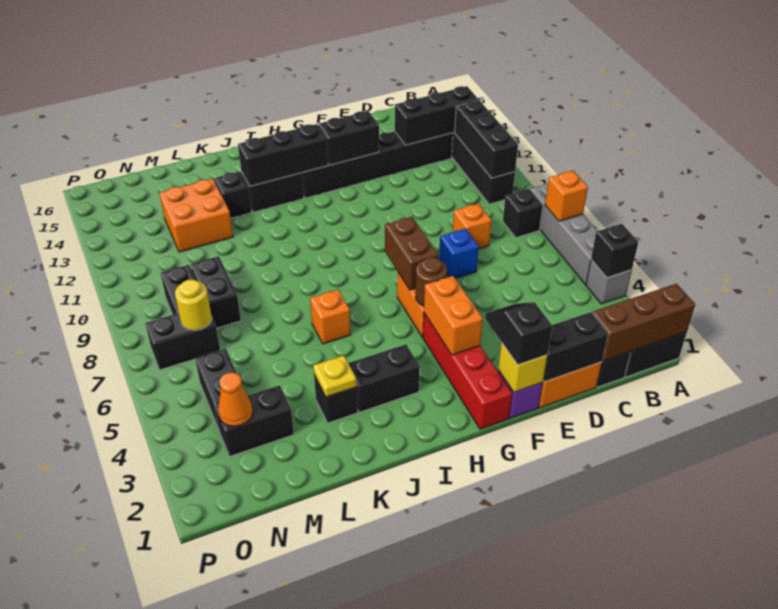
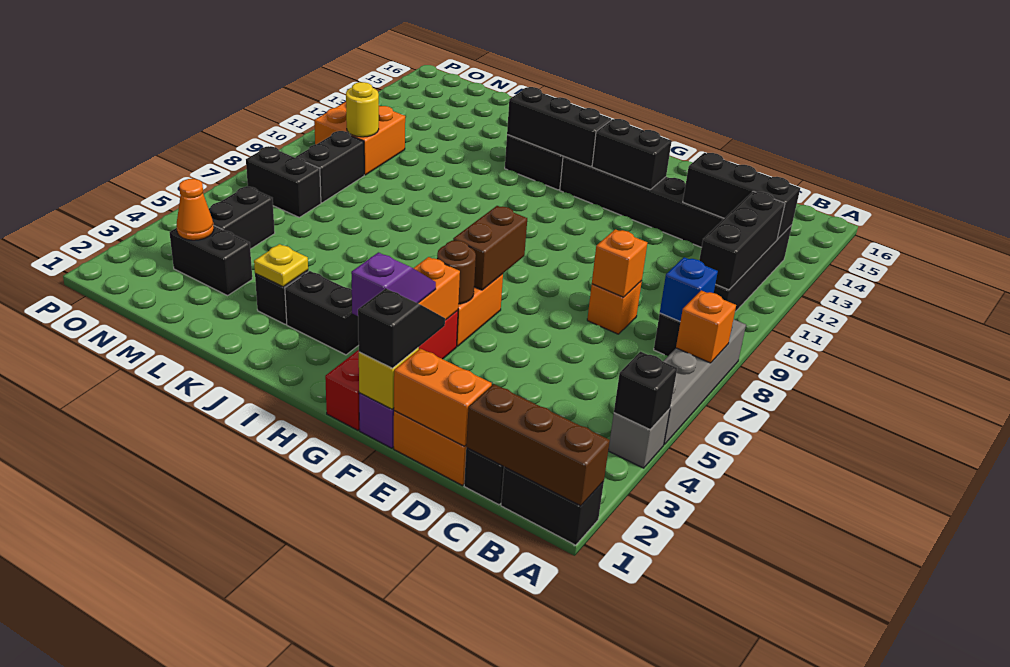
black 1x2 brick [543,312,608,382] -> orange 1x2 brick [394,349,492,446]
blue 1x1 brick [439,229,479,278] -> blue 1x1 brick moved to [660,257,718,322]
none -> purple 1x2 slope [351,252,436,316]
orange 1x1 brick [310,290,351,344] -> orange 1x1 brick moved to [592,229,647,297]
black 1x1 brick [214,172,252,218] -> none
orange 2x2 brick [159,179,233,252] -> orange 2x2 brick moved to [314,102,405,175]
black 1x2 brick [191,256,241,328] -> none
yellow 1x1 round brick [175,279,212,330] -> yellow 1x1 round brick moved to [346,82,379,137]

